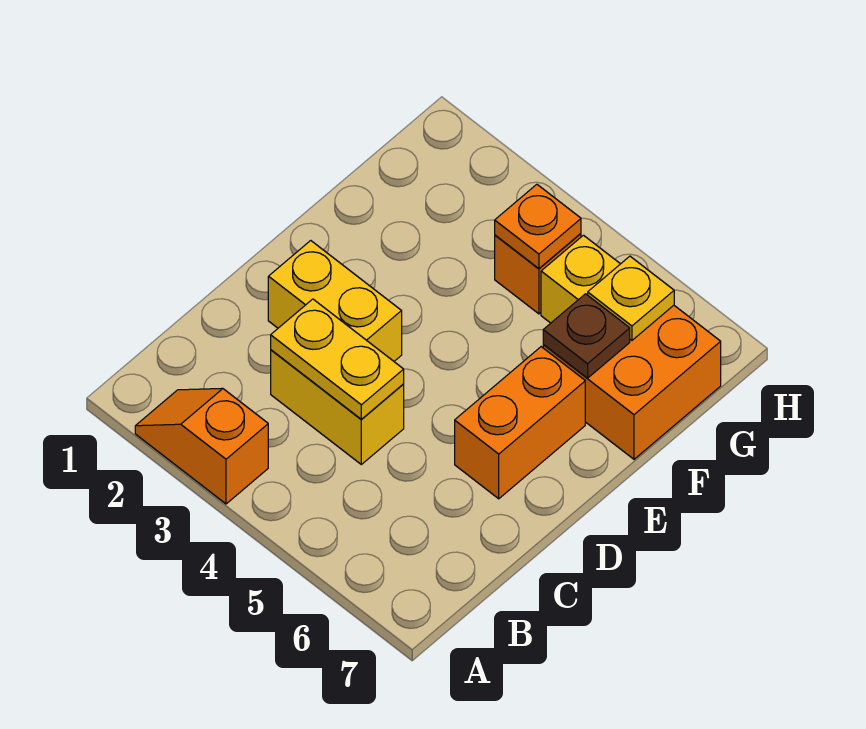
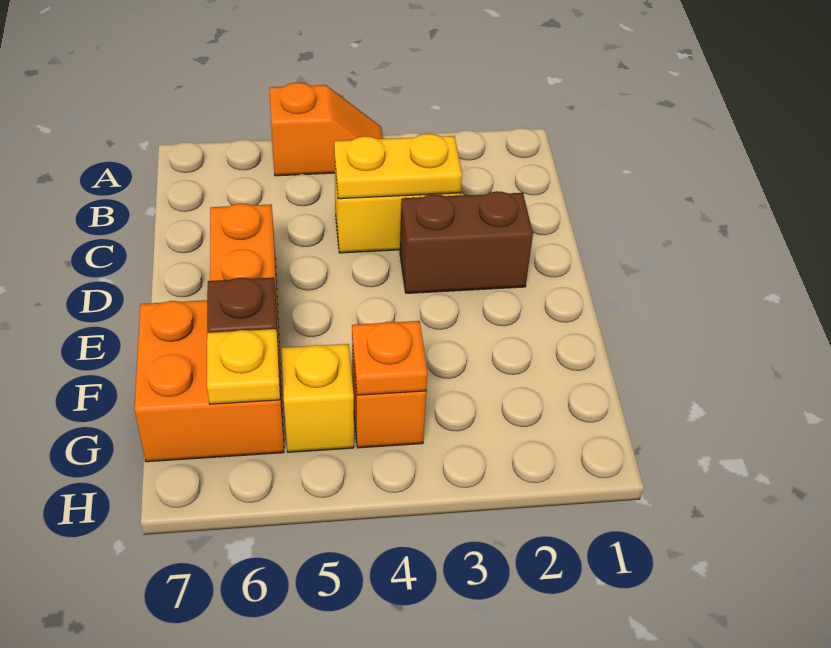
orange 1x2 slope [135,388,268,504] -> orange 1x2 slope moved to [270,82,383,176]
yellow 1x2 brick [268,241,402,361] -> brown 1x2 brick [400,191,533,293]

